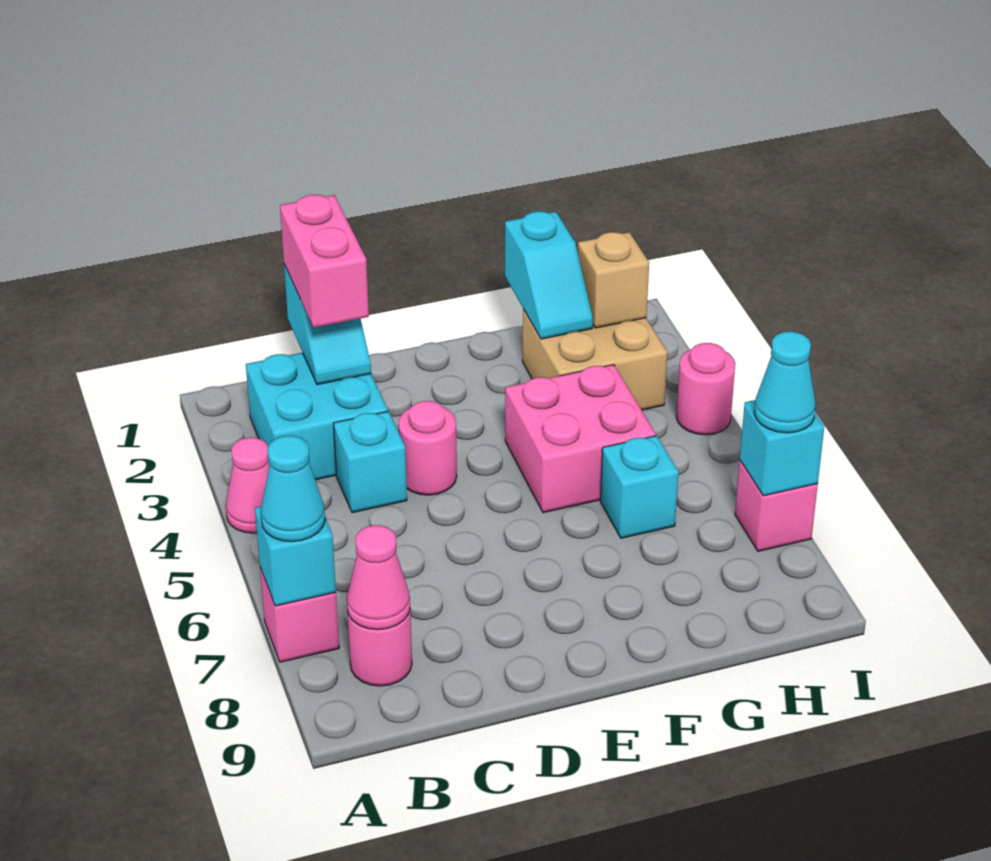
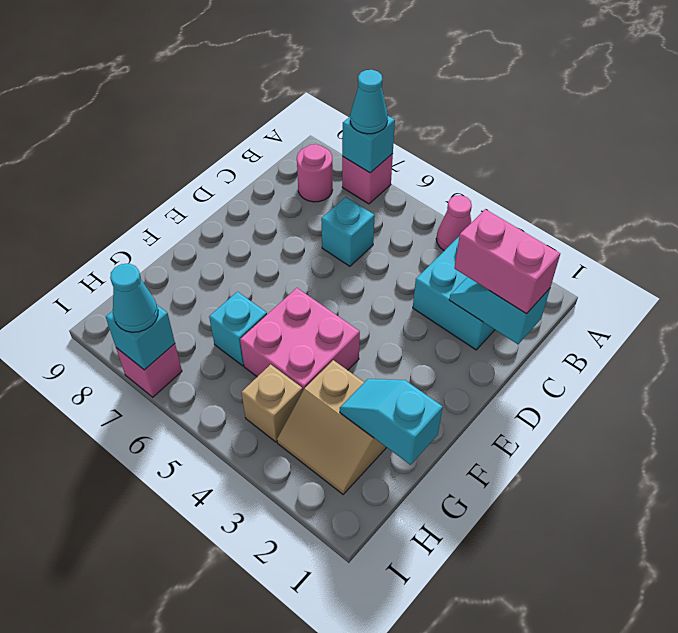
pink 1x1 cone [347,525,410,630] -> none
cyan 1x1 brick [334,411,407,513] -> cyan 1x1 brick moved to [321,197,375,266]
pink 1x1 round brick [399,401,457,495] -> none
tan 2x2 brick [523,309,668,410] -> tan 2x2 slope [277,360,387,494]
tan 1x1 brick [578,232,649,328] -> tan 1x1 brick moved to [241,364,302,442]
pink 1x1 round brick [676,343,735,435] -> none

